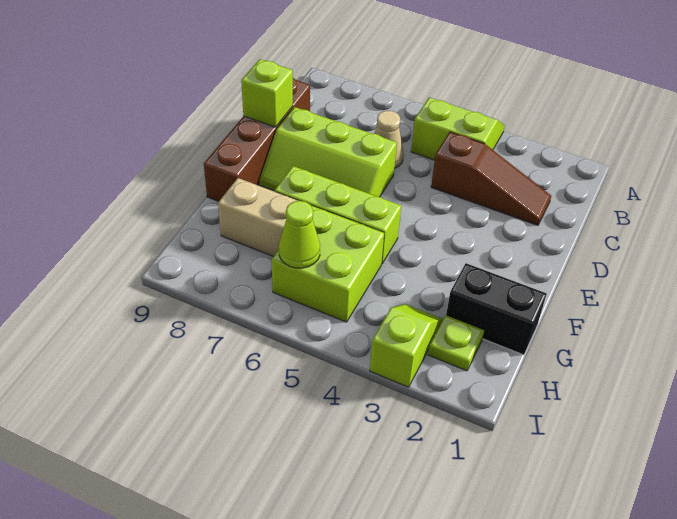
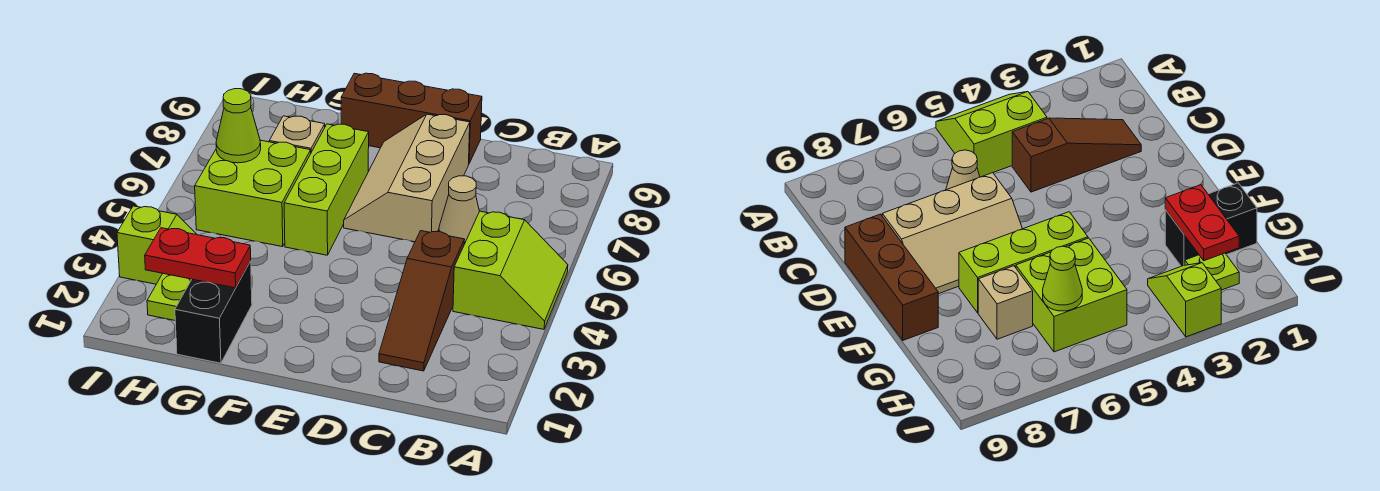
brown 1x4 brick [204,78,310,201] -> brown 1x3 brick [341,73,482,163]
lime 2x3 slope [260,107,397,197] -> tan 2x3 slope [344,114,470,242]
lime 1x1 brick [241,59,293,127] -> none
none -> red 1x2 plate [145,228,251,288]
tan 1x2 brick [218,178,298,257] -> tan 1x1 brick [269,116,325,152]

